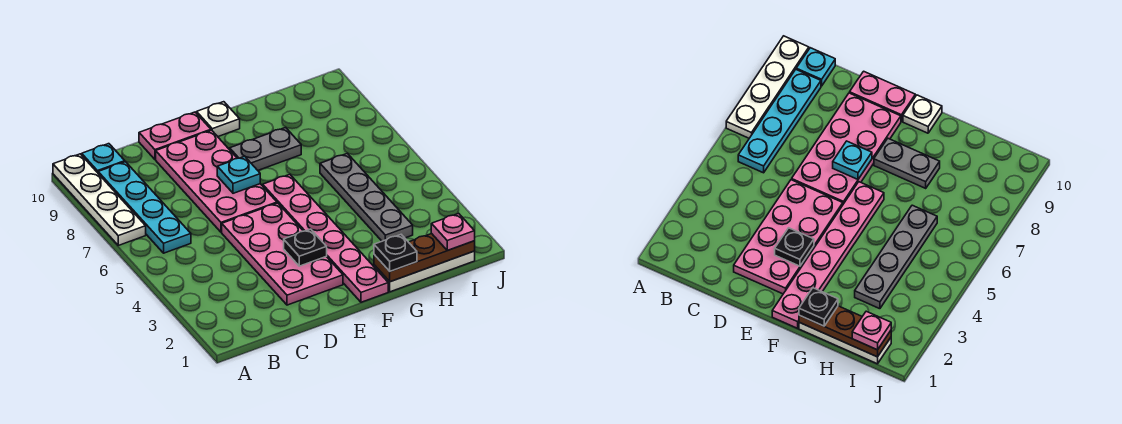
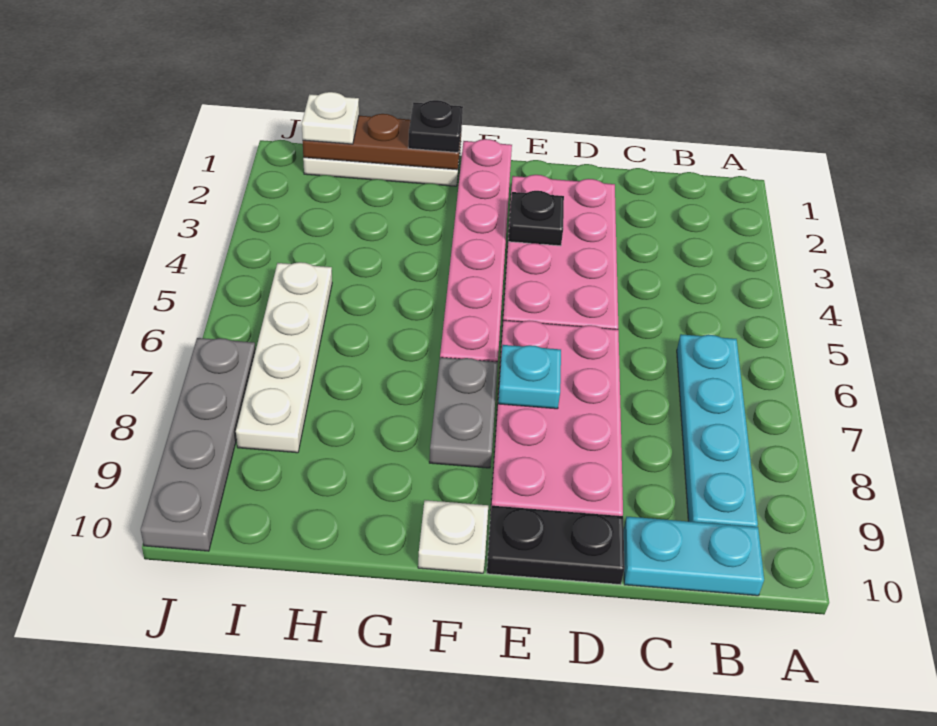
white 1x4 plate [53,154,146,245] -> white 1x4 plate moved to [236,262,332,453]
cyan 1x1 plate [82,144,125,173] -> cyan 1x2 plate [624,517,764,596]
pink 1x2 plate [139,112,211,159] -> black 1x2 plate [487,506,625,585]
grey 1x2 plate [230,128,301,170] -> grey 1x2 plate turned to [429,357,498,468]
grey 1x4 plate [320,153,413,241] -> grey 1x4 plate moved to [141,338,255,551]
pink 1x1 plate [431,213,475,250] -> white 1x1 plate [302,92,359,144]

